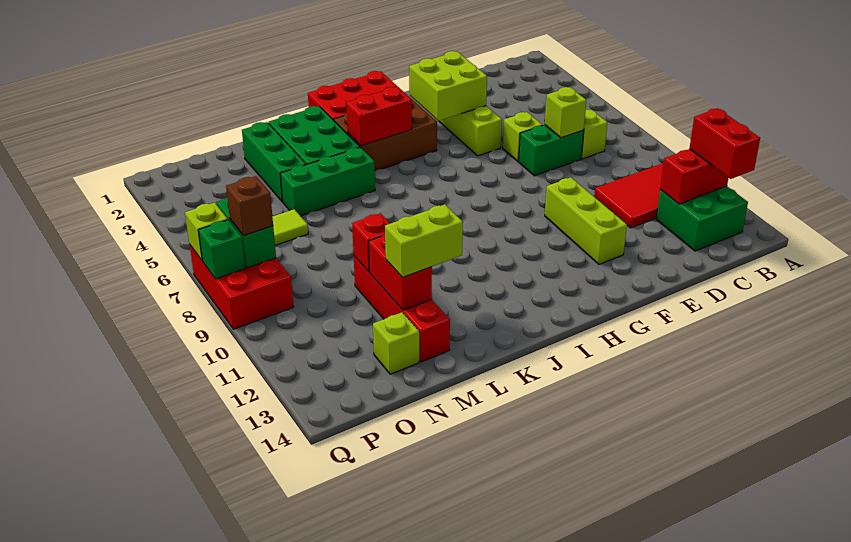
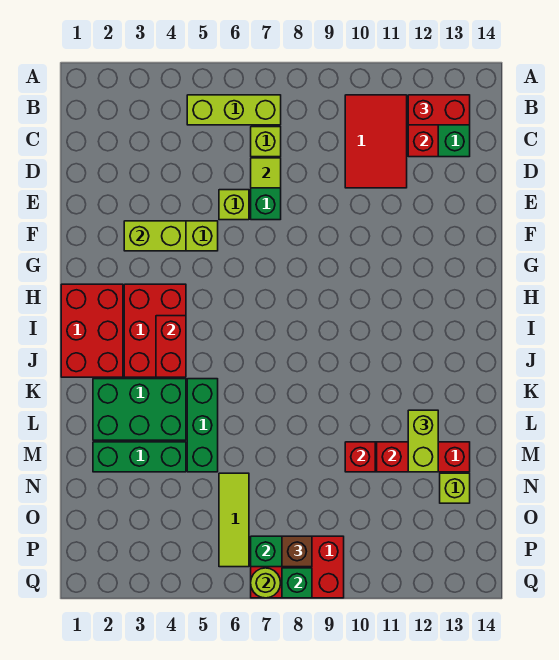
lime 1x1 brick [545,87,586,138] -> lime 1x1 tile [251,158,281,188]
lime 2x2 brick [409,51,487,121] -> lime 1x2 brick [124,221,186,251]
lime 1x3 brick [545,177,627,264] -> lime 1x3 brick moved to [187,95,281,125]
brown 2x3 brick [334,96,437,171] -> red 2x3 brick [124,284,186,377]
lime 1x1 brick [185,203,228,260] -> lime 1x1 round brick [251,568,281,598]

